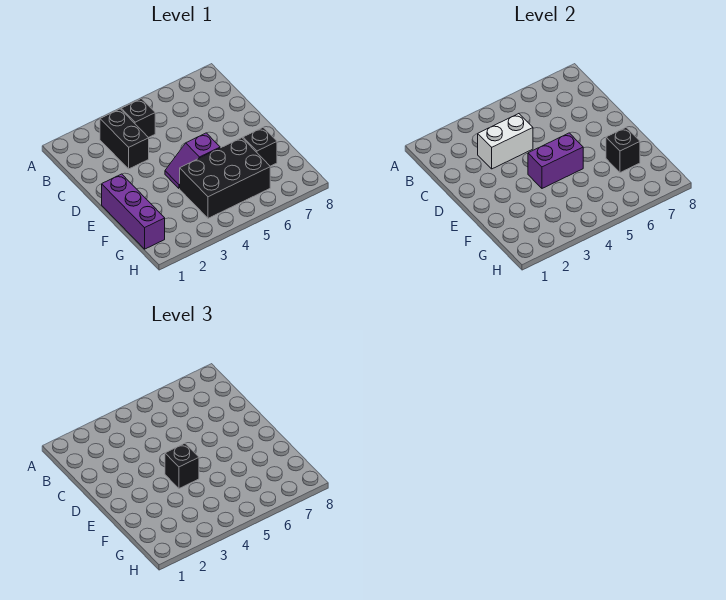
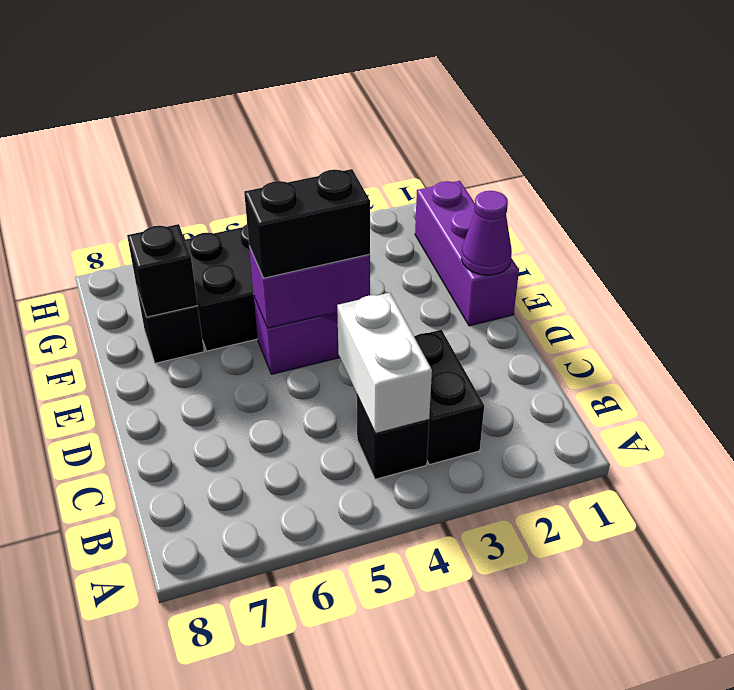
white 1x2 brick [478,114,533,169] -> white 1x2 brick turned to [337,293,432,433]
none -> purple 1x1 cone [461,191,512,275]
black 1x1 brick [165,443,199,488] -> black 1x2 brick [244,169,370,278]

